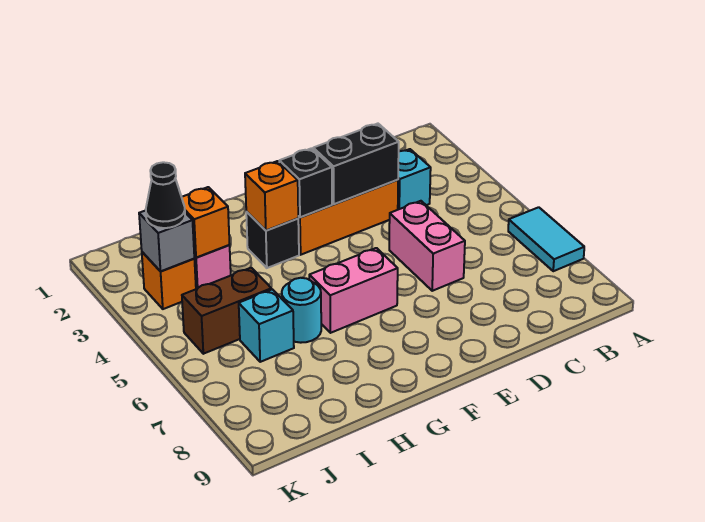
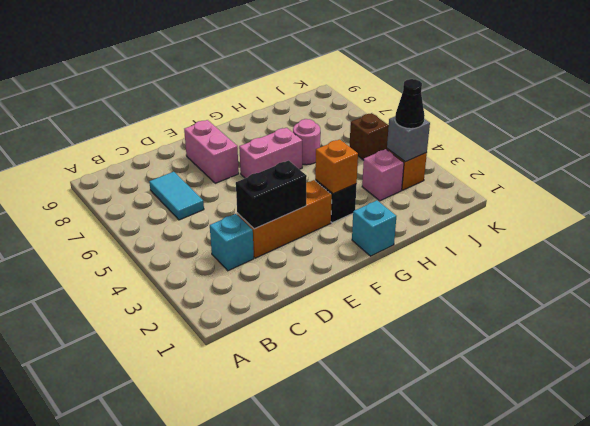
cyan 1x2 tile [508,207,584,271] -> cyan 1x2 tile moved to [149,172,204,220]
pink 1x2 brick [389,201,465,291] -> pink 1x2 brick moved to [184,120,239,183]
black 1x1 brick [279,148,332,217] -> none
cyan 1x1 round brick [282,278,321,343] -> pink 1x1 round brick [293,119,320,165]
orange 1x1 brick [182,187,230,258] -> none
brown 1x2 brick [182,268,272,354] -> brown 1x1 brick [350,113,389,160]
cyan 1x1 brick [239,289,294,362] -> cyan 1x1 brick moved to [352,200,396,256]

